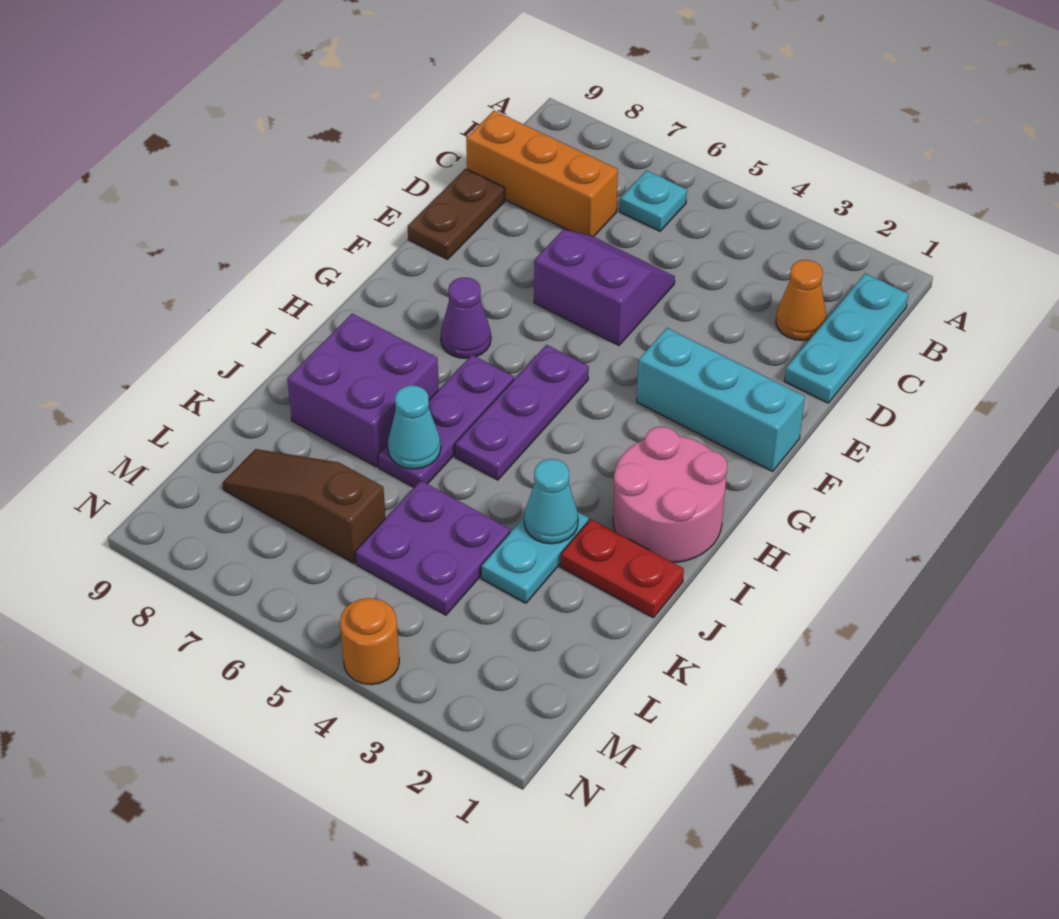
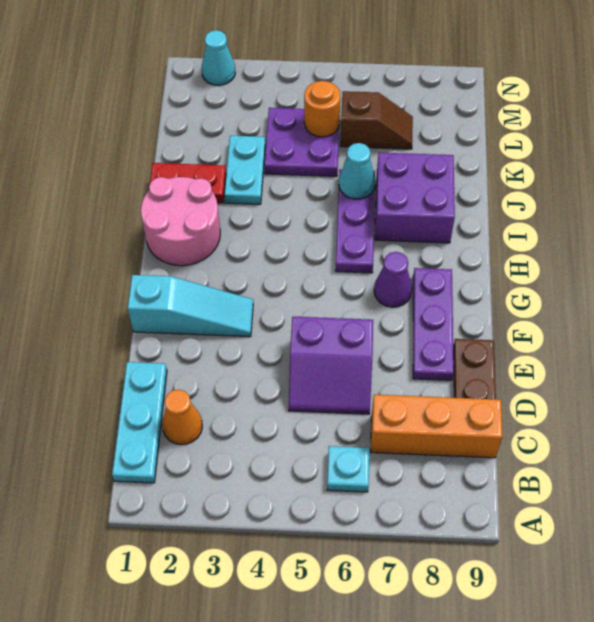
cyan 1x3 brick [637,328,805,471] -> cyan 1x3 slope [128,275,253,337]
purple 1x3 plate [455,345,589,480] -> purple 1x3 plate moved to [413,268,454,380]
cyan 1x1 cone [524,459,578,544] -> cyan 1x1 cone moved to [202,30,235,85]
brown 1x3 slope [223,449,386,563] -> brown 1x2 slope [340,91,413,149]
orange 1x1 round brick [340,598,399,685] -> orange 1x1 round brick moved to [304,81,340,137]

